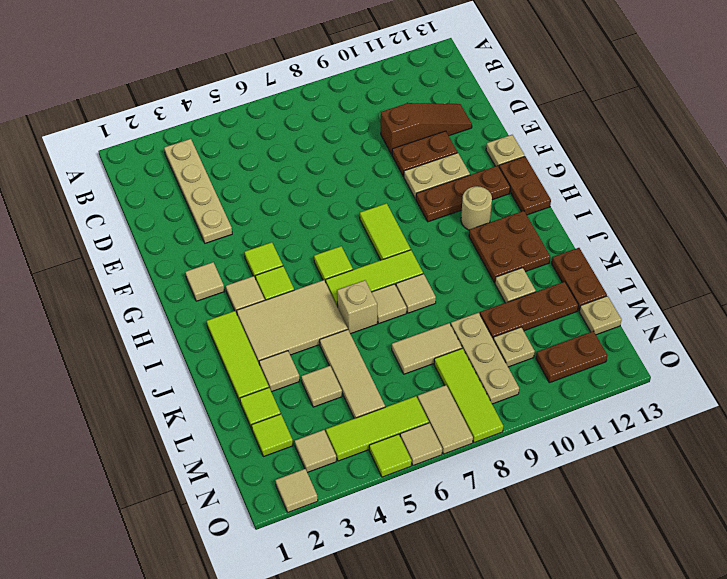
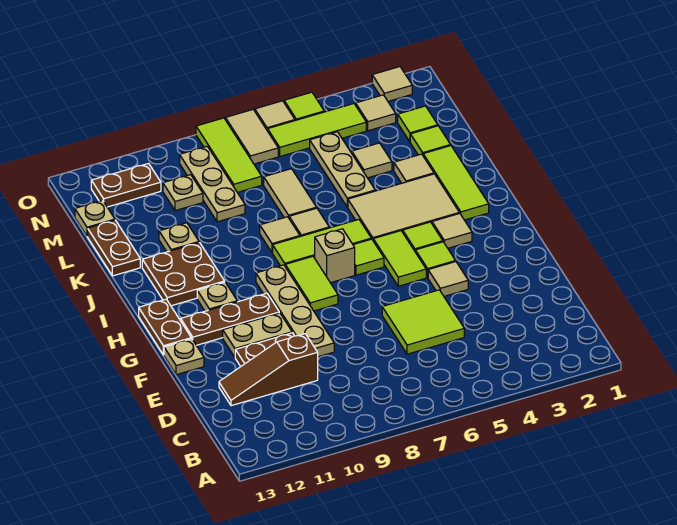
tan 1x4 plate [164,139,232,243] -> tan 1x4 plate moved to [256,265,334,357]
none -> lime 2x2 tile [382,290,464,354]
tan 1x1 tile [185,262,225,301] -> tan 1x1 tile moved to [428,262,468,296]
none -> lime 1x2 tile [373,231,426,286]
tan 1x1 round brick [461,186,492,230] -> tan 1x1 plate [197,282,237,311]
tan 1x1 brick [337,280,377,334] -> tan 1x1 brick moved to [315,229,355,283]
tan 1x3 tile [320,330,385,419] -> tan 1x3 plate [310,132,375,207]
tan 1x2 tile [392,323,462,374] -> tan 1x2 tile turned to [264,169,317,218]
brown 1x3 plate [480,282,578,338] -> none

